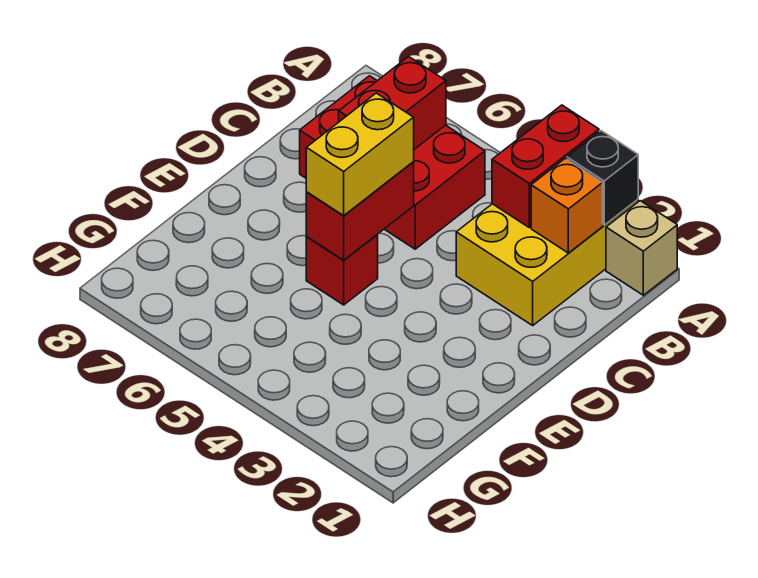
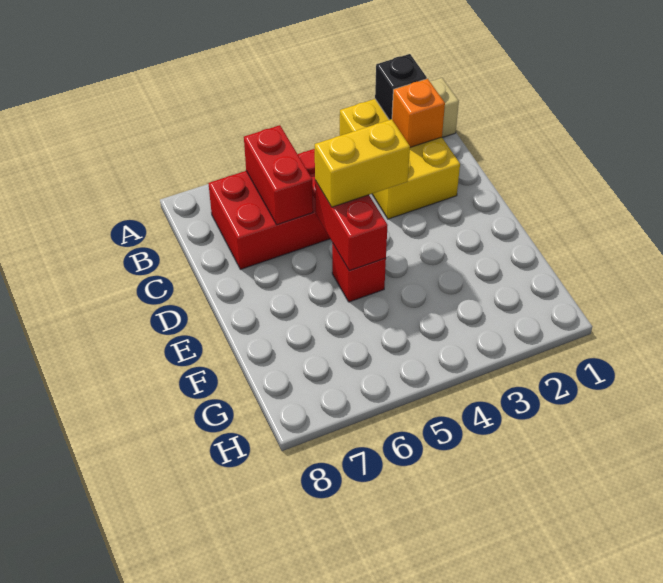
red 1x2 brick [492,105,599,227] -> none
yellow 1x2 brick [306,93,414,215] -> yellow 1x2 brick turned to [315,119,410,207]

